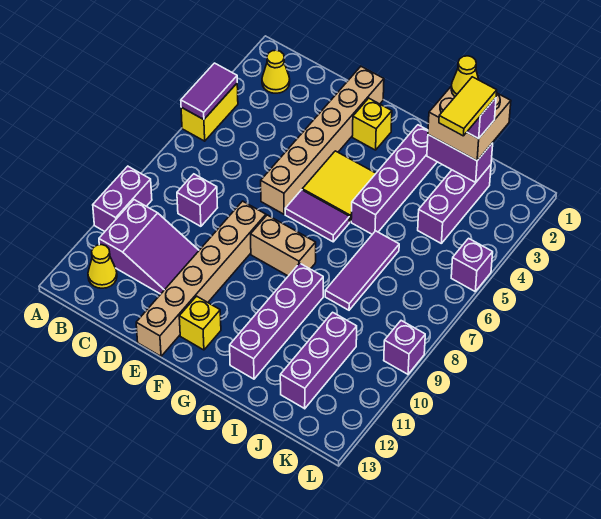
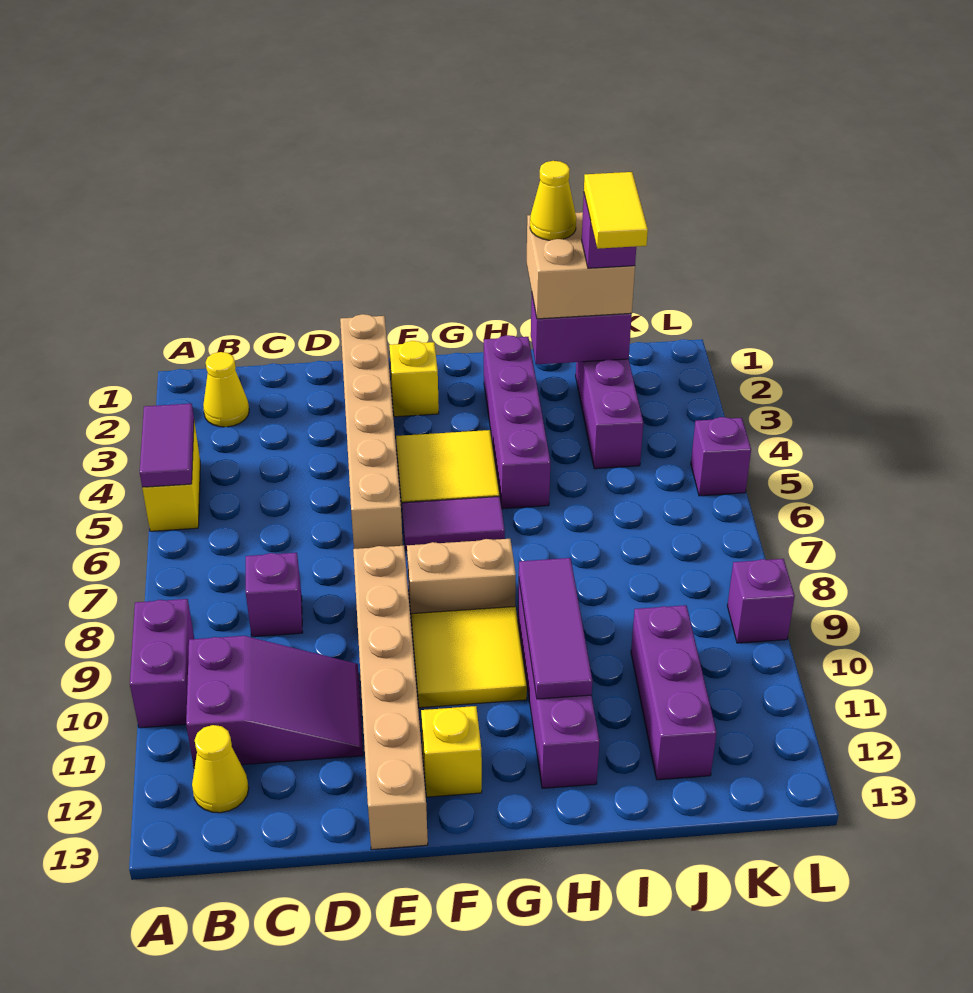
none -> yellow 2x2 tile [411,606,527,708]
purple 1x3 tile [325,231,399,310] -> purple 1x3 tile moved to [519,558,592,699]

